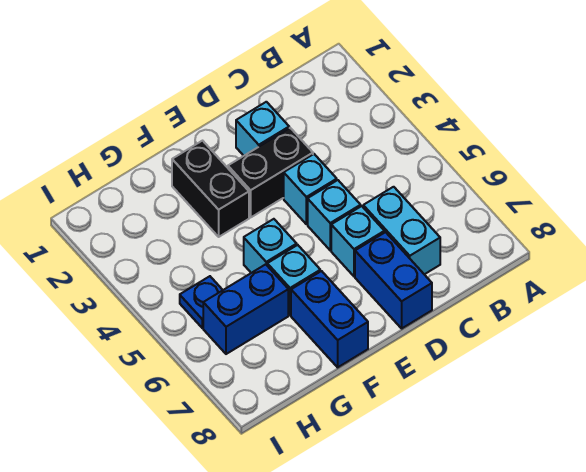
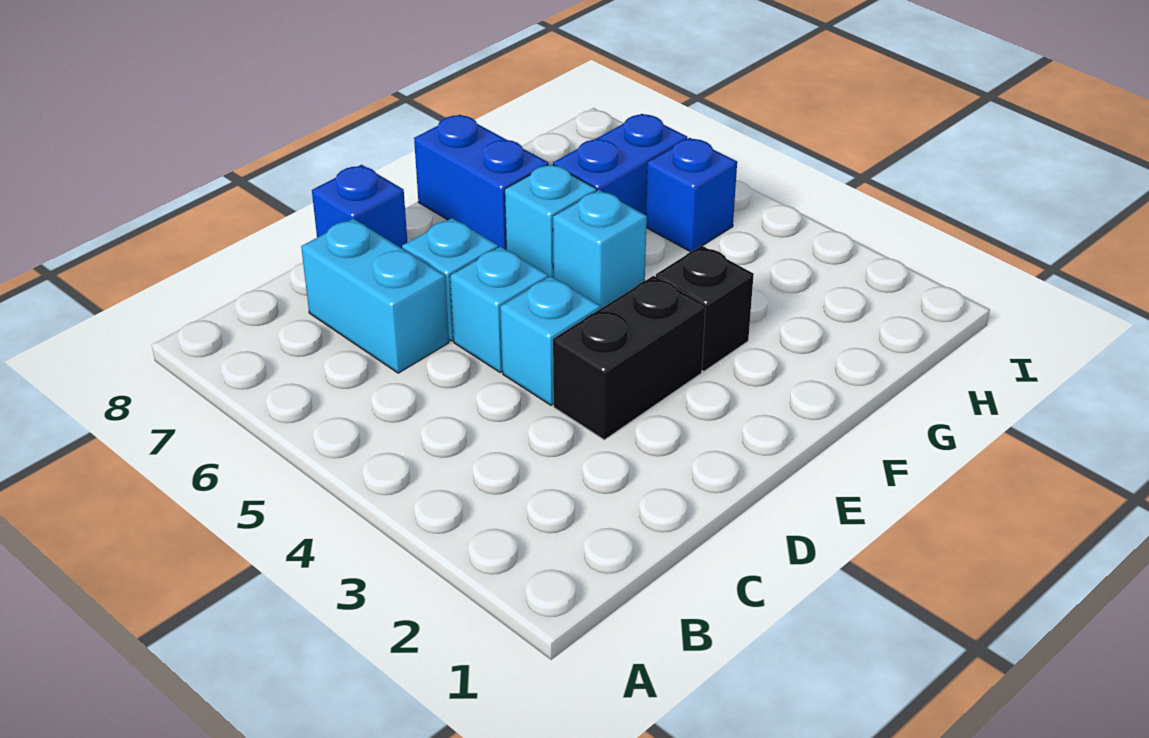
cyan 1x1 brick [236,102,289,156] -> none
blue 1x2 brick [355,232,432,328] -> blue 1x1 brick [312,165,407,248]
black 1x2 brick [172,141,249,237] -> black 1x1 brick [656,245,754,371]
blue 1x1 plate [180,276,223,328] -> blue 1x1 brick [646,138,737,252]

